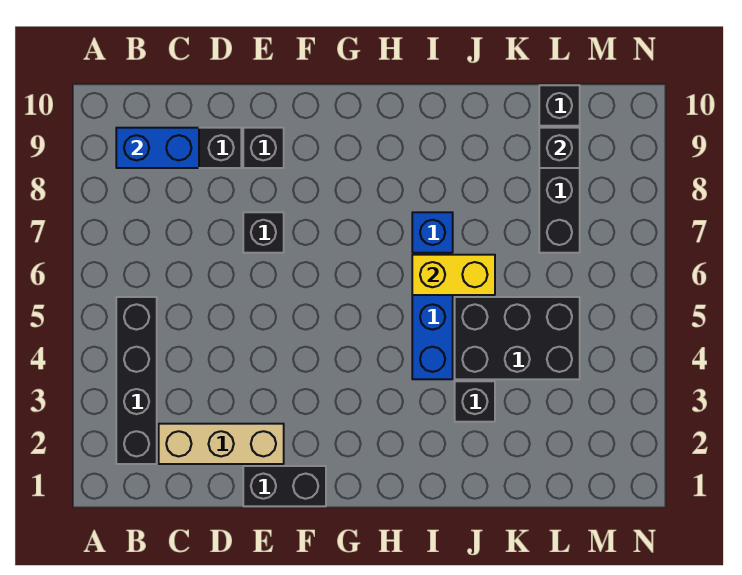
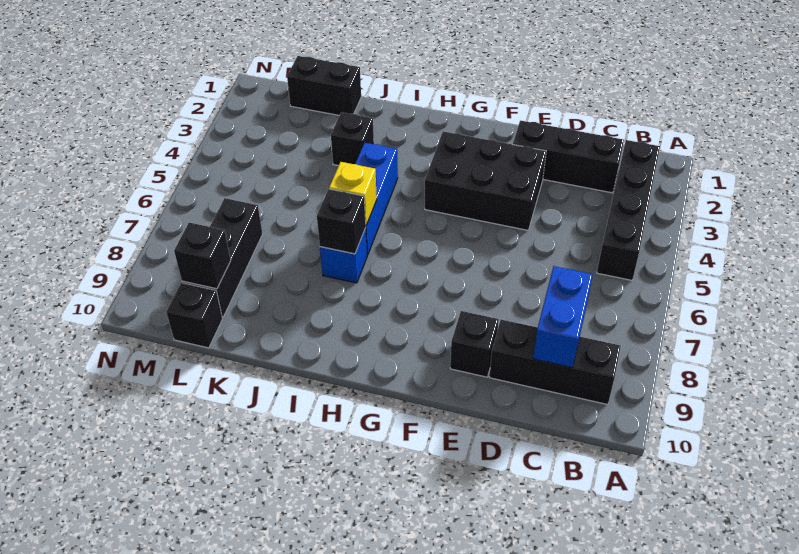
blue 1x2 brick [116,128,199,168] -> blue 1x2 brick turned to [533,266,593,368]
tan 1x3 brick [159,424,284,464] -> black 1x3 brick [513,120,624,193]
black 1x2 brick [243,466,326,506] -> black 1x2 brick moved to [287,56,361,115]
black 1x1 brick [243,212,284,253] -> black 1x1 brick moved to [317,189,366,254]
yellow 1x2 brick [412,255,495,295] -> yellow 1x1 brick [329,162,377,225]
black 2x3 brick [455,297,580,379] -> black 2x3 brick moved to [425,131,546,230]

